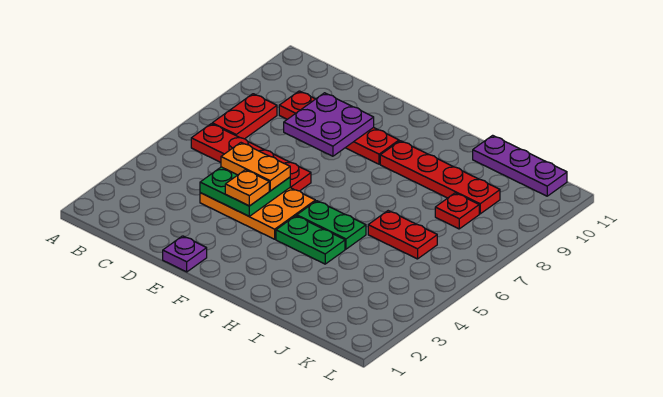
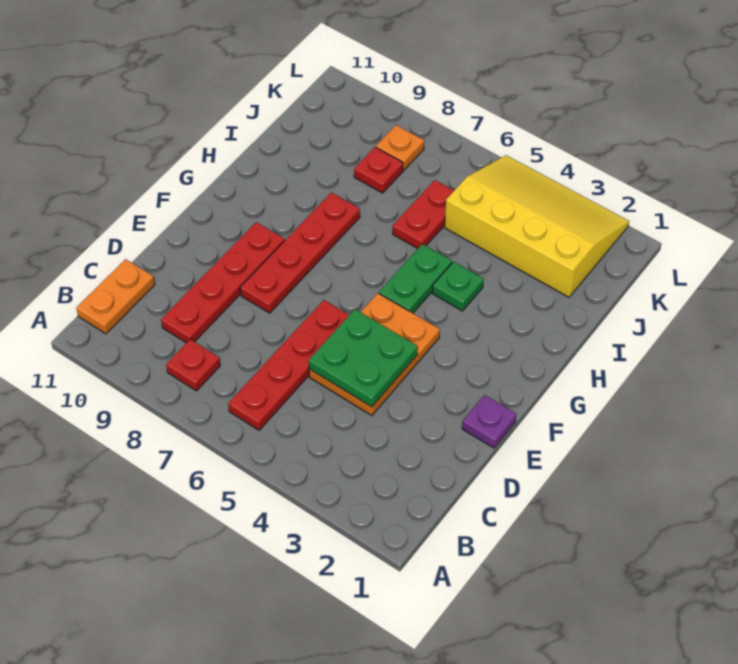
red 1x2 plate [212,94,277,139] -> red 1x1 plate [166,339,220,391]
orange 1x2 plate [221,143,290,191] -> orange 1x2 plate moved to [76,259,155,334]
purple 2x2 plate [284,93,374,156] -> none
orange 1x1 plate [225,170,269,206] -> orange 1x1 plate moved to [376,125,424,170]
green 1x2 plate [276,216,345,264] -> green 1x1 plate [432,262,484,311]
red 1x4 plate [380,141,500,214] -> red 1x4 plate moved to [240,192,360,313]
purple 1x3 plate [473,135,567,196] -> none
none -> yellow 3x4 slope [445,155,629,297]

